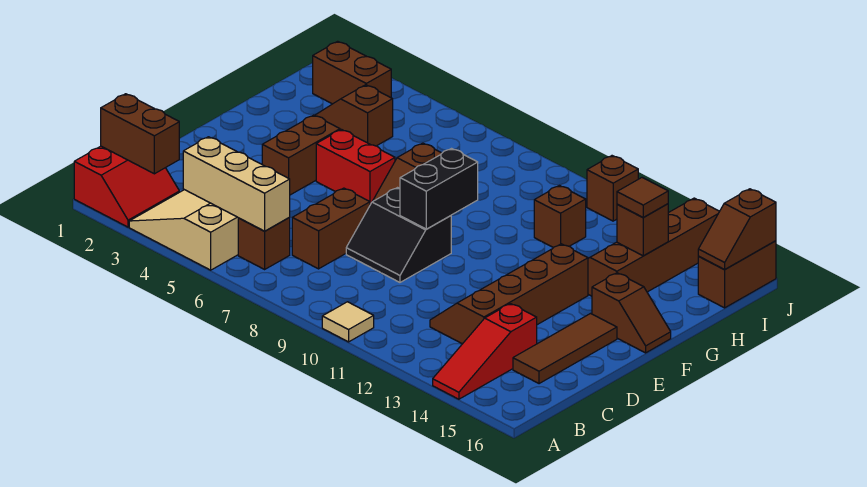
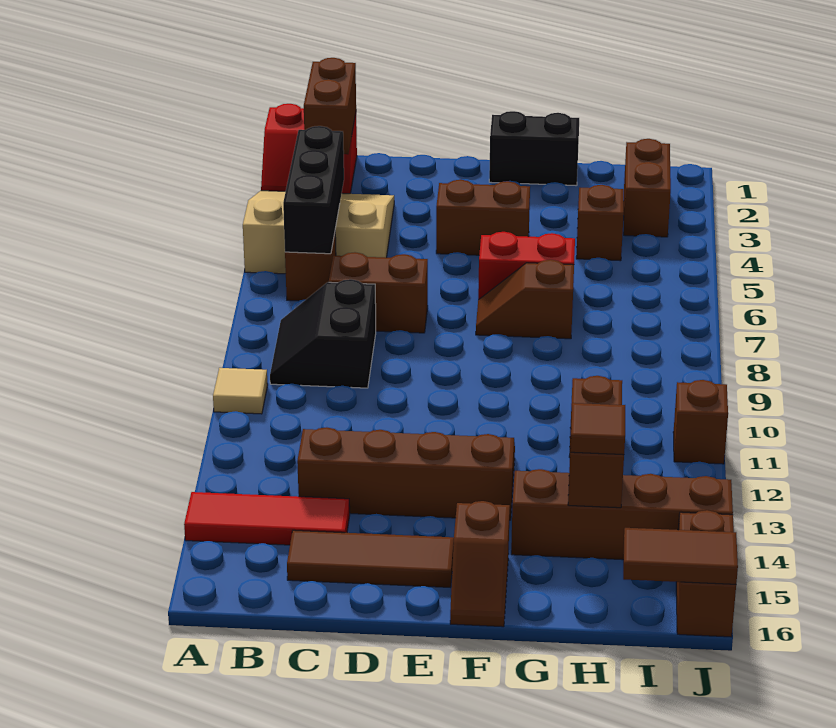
red 1x3 slope [433,304,537,399] -> red 1x3 tile [184,492,350,545]
tan 1x3 brick [183,137,290,231] -> black 1x3 brick [283,126,344,254]
black 2x2 slope [346,188,451,282] -> black 2x2 slope moved to [270,279,376,388]
black 1x2 brick [400,149,478,229] -> black 1x2 brick moved to [489,111,579,186]
red 1x2 brick [316,129,395,205] -> red 1x2 brick turned to [478,232,575,300]
brown 1x2 brick [698,241,776,308] -> brown 1x2 brick turned to [676,510,736,637]
brown 1x2 slope [698,189,776,270] -> brown 1x2 tile [623,528,738,584]

